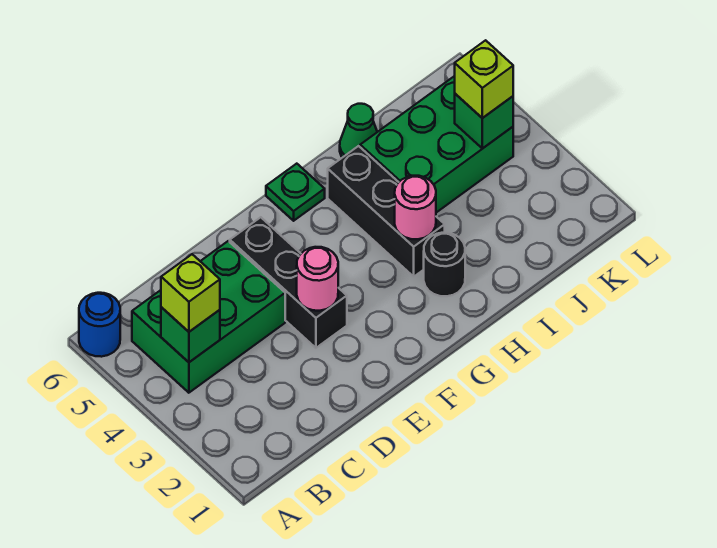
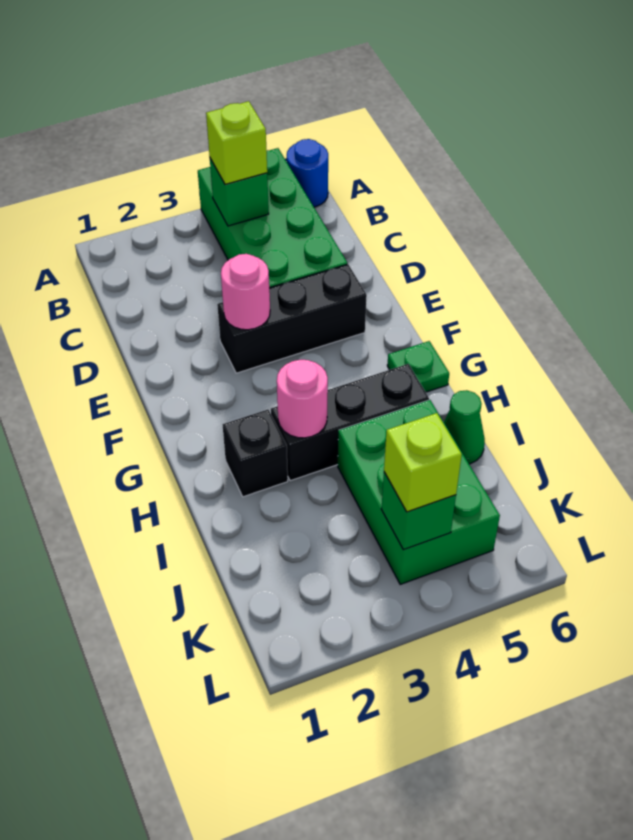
green 2x3 brick [132,241,285,393] -> green 2x4 brick [198,148,347,288]
black 1x1 round brick [424,233,465,296] -> black 1x1 brick [222,410,288,497]

